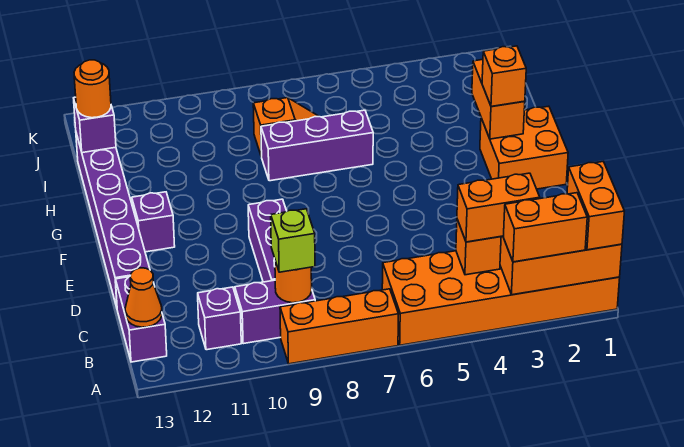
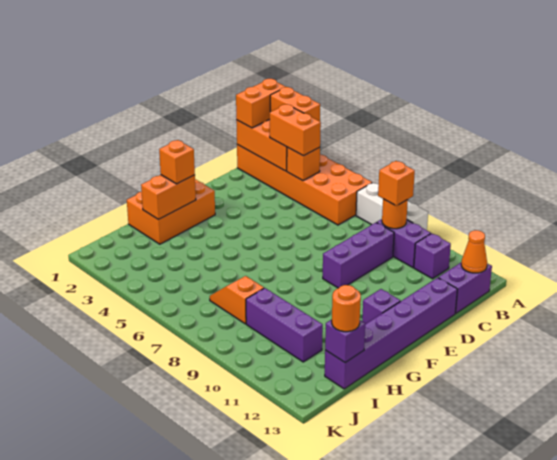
orange 1x3 brick [280,289,398,364] -> white 1x3 brick [356,183,428,230]
lime 1x1 brick [271,209,315,272] -> orange 1x1 brick [378,161,415,206]
orange 2x2 brick [480,106,568,189] -> orange 2x3 brick [127,179,215,244]
purple 1x3 brick [261,110,373,181] -> purple 1x3 brick moved to [246,288,323,362]

